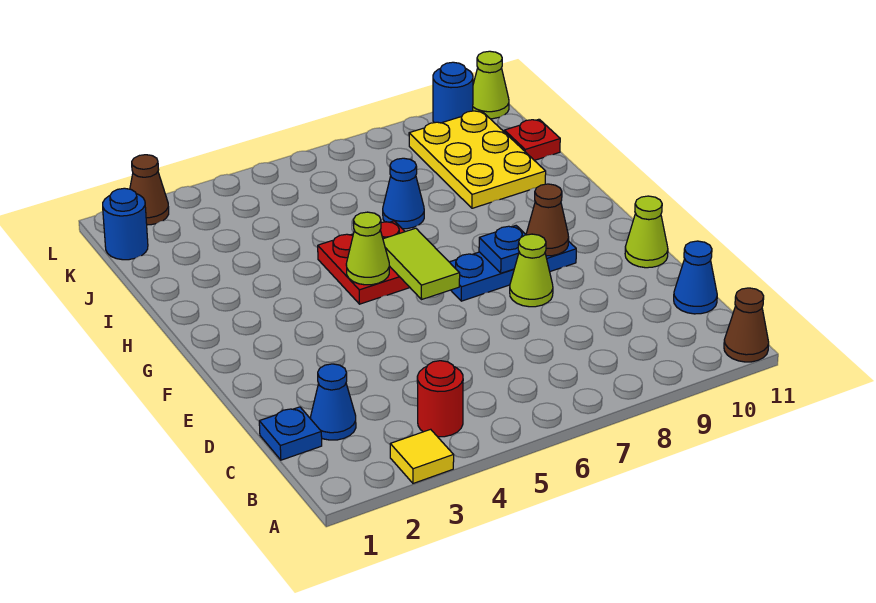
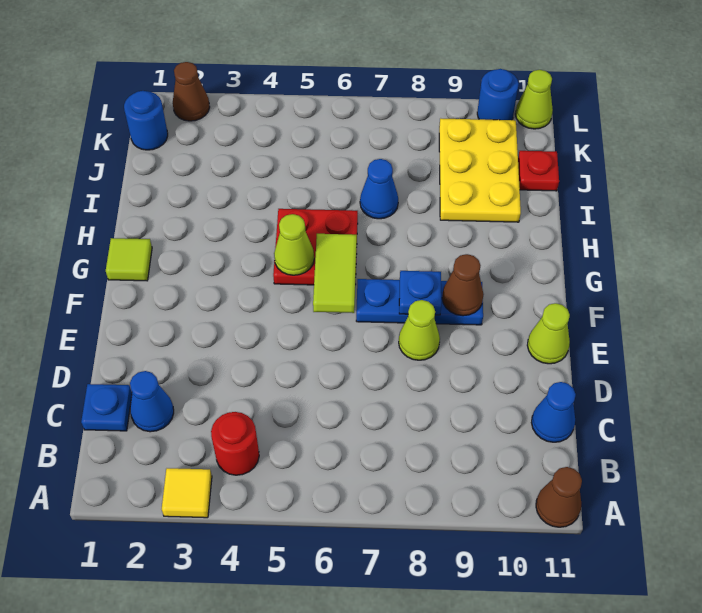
none -> lime 1x1 tile [106,238,152,281]

